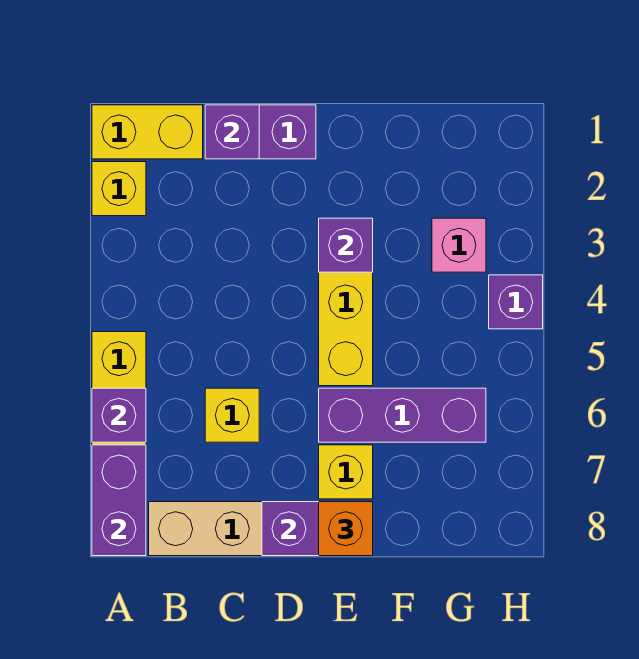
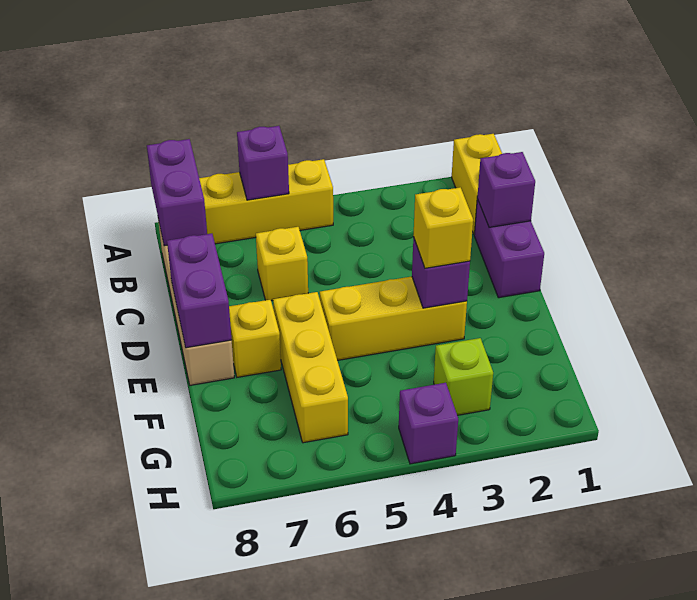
yellow 1x1 brick [92,162,146,216] -> yellow 1x1 brick moved to [413,187,473,268]
purple 1x2 brick [92,445,146,556] -> purple 1x2 brick turned to [147,139,207,246]
purple 1x3 brick [319,388,486,442] -> yellow 1x3 brick [273,292,348,443]
orange 1x1 brick [319,502,373,556] -> none
pink 1x1 brick [432,218,486,272] -> lime 1x1 brick [434,338,493,415]

